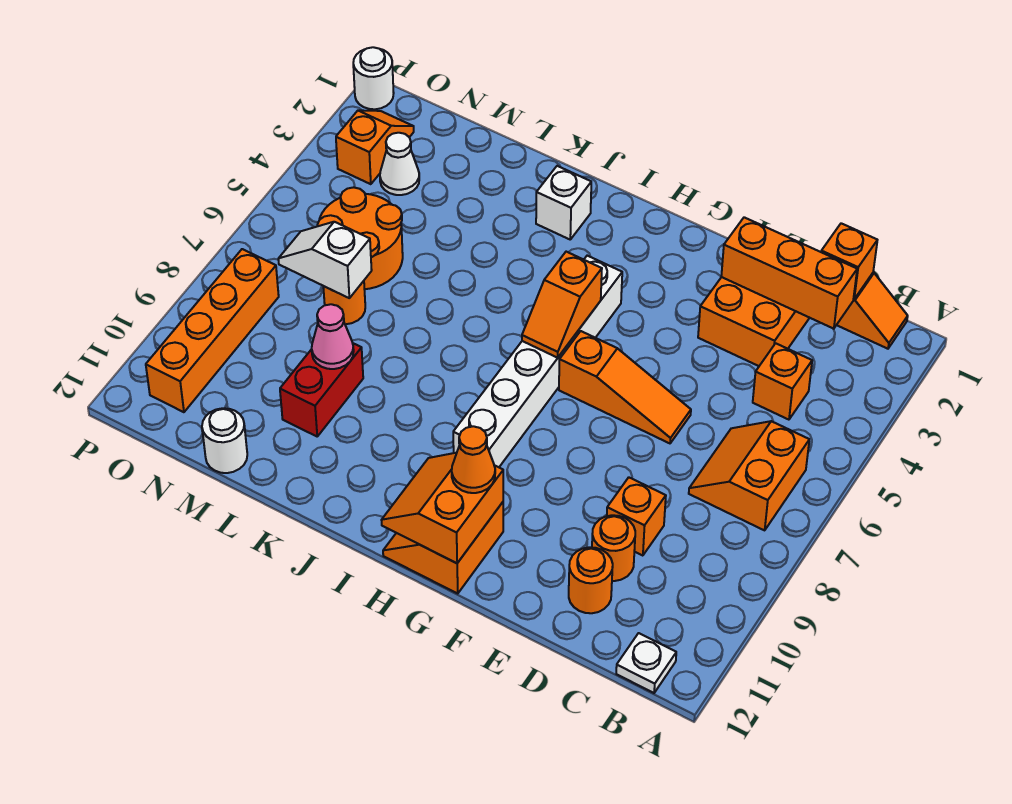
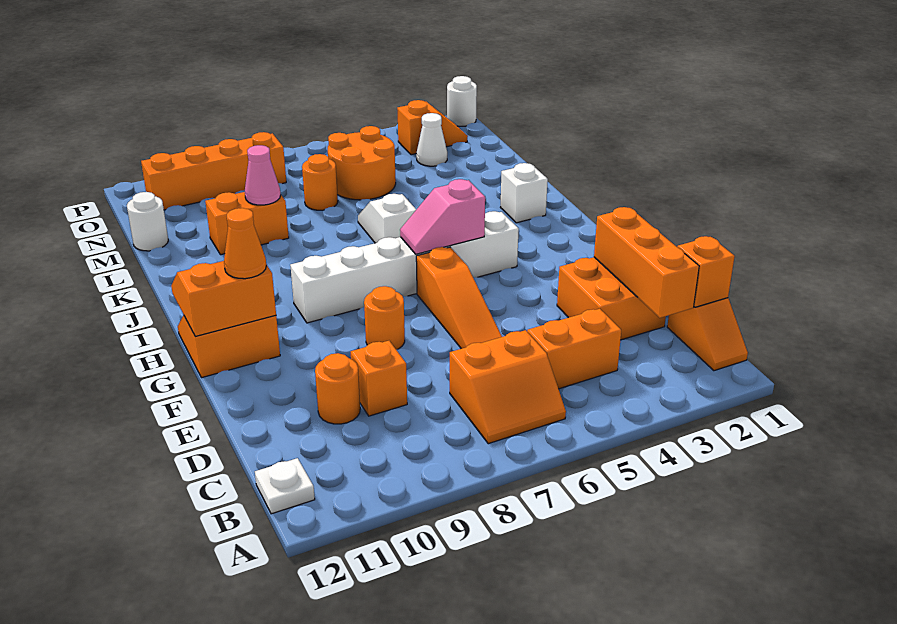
orange 2x2 slope [689,421,809,530] -> orange 2x2 slope turned to [450,330,566,444]
orange 1x1 brick [753,343,812,420] -> orange 1x2 brick [527,309,621,389]
orange 1x1 round brick [569,547,613,613] -> orange 1x1 round brick moved to [364,286,405,350]
orange 1x2 slope [522,252,602,358] -> pink 1x2 slope [400,179,485,254]
red 1x2 brick [280,343,363,436] -> orange 1x2 brick [205,192,289,255]
white 1x2 slope [278,222,372,298] -> white 1x2 slope moved to [358,194,416,243]

